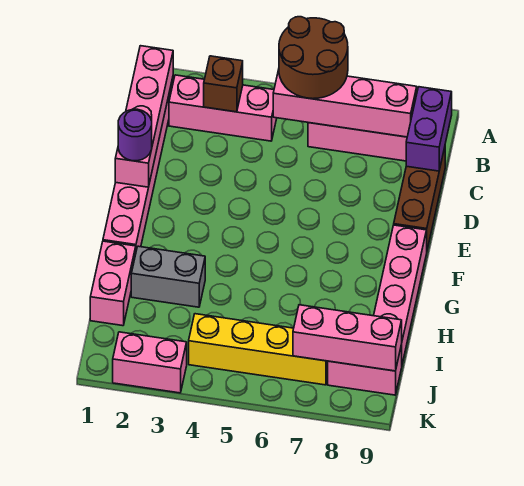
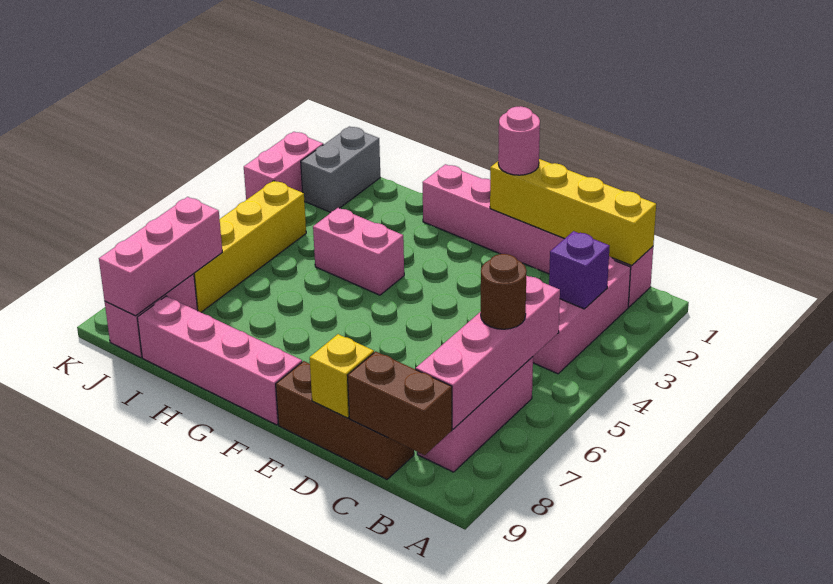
brown 2x2 round brick [279,17,348,99] -> brown 1x1 round brick [481,254,527,329]
pink 1x4 brick [115,46,173,187] -> yellow 1x4 brick [490,159,656,265]
brown 1x1 brick [204,56,243,112] -> purple 1x1 brick [549,231,610,309]
purple 1x2 brick [406,87,452,171] -> brown 1x2 brick [347,351,452,455]
none -> yellow 1x1 brick [310,334,374,418]
purple 1x1 round brick [118,109,152,161] -> pink 1x1 round brick [498,106,540,175]
pink 1x2 brick [90,241,136,326] -> pink 1x2 brick moved to [313,208,404,295]
grey 1x2 brick [131,246,205,307] -> grey 1x2 brick moved to [301,127,380,212]

